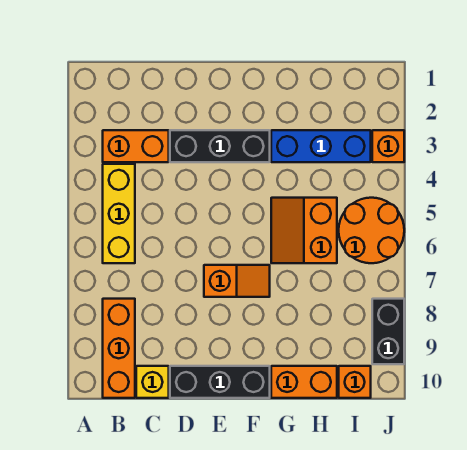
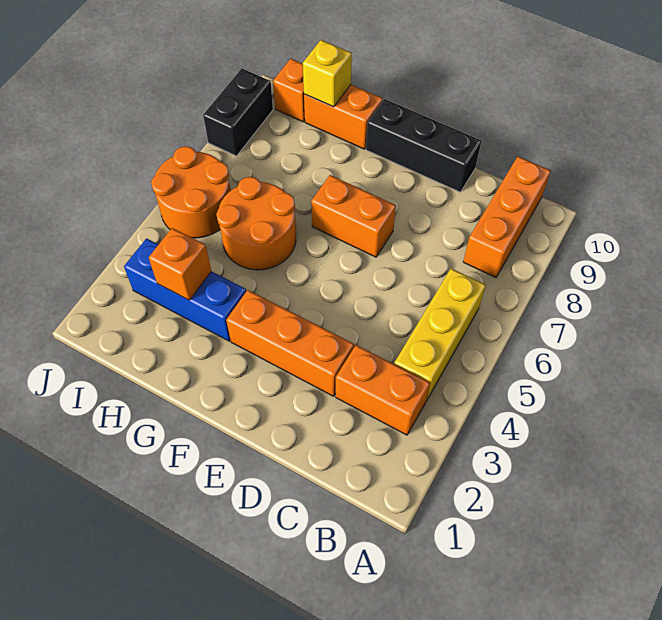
yellow 1x1 brick [136,366,169,398] -> yellow 1x1 brick moved to [303,40,352,107]
black 1x3 brick [170,130,270,162] -> orange 1x3 brick [226,290,354,396]
orange 1x2 slope [204,265,270,297] -> orange 1x2 brick [311,175,396,257]
orange 2x2 slope [271,198,337,263] -> orange 2x2 round brick [216,177,296,270]
orange 1x1 brick [372,130,404,162] -> orange 1x1 brick moved to [149,228,211,300]

